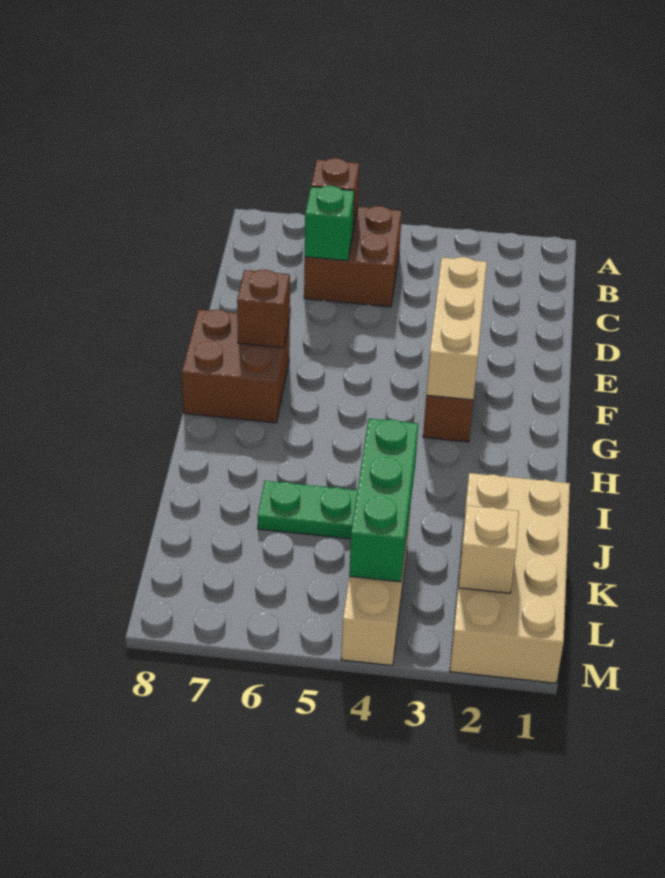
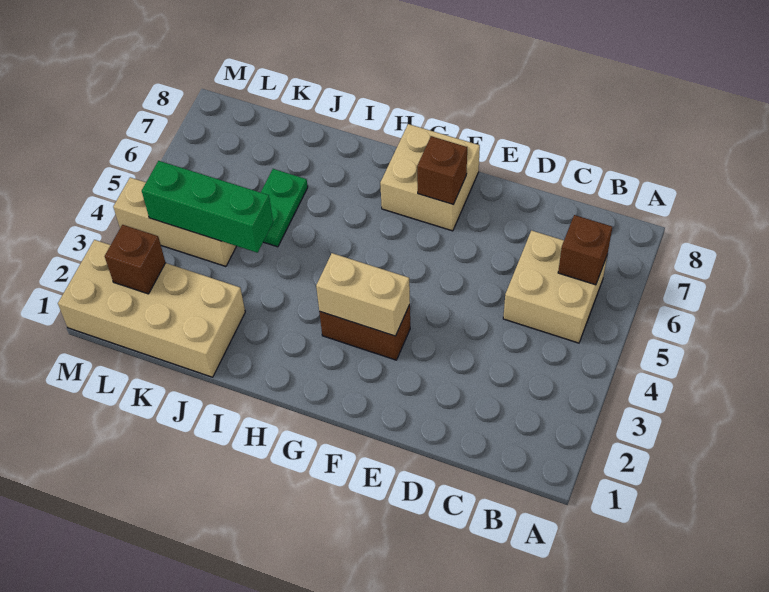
brown 2x2 brick [304,206,402,307] -> tan 2x2 brick [503,231,607,343]
green 1x1 brick [305,186,354,261] -> none
tan 1x3 brick [426,257,487,400] -> tan 1x2 brick [316,253,410,336]
brown 2x2 brick [182,309,290,423] -> tan 2x2 brick [380,124,480,231]
tan 1x1 brick [458,506,519,593] -> brown 1x1 brick [105,225,166,294]

